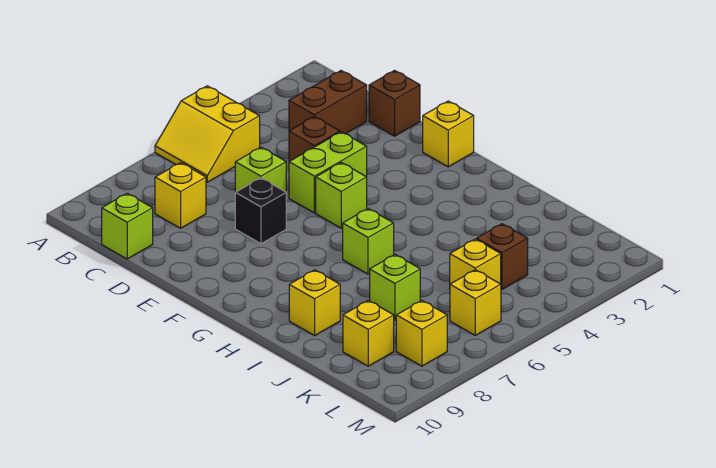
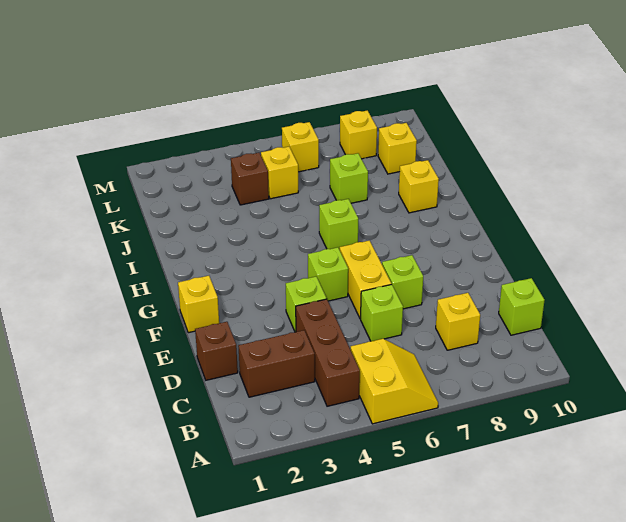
brown 1x1 brick [289,116,340,161] -> brown 1x3 brick [296,299,360,406]
lime 1x2 brick [289,132,367,213] -> lime 1x1 brick [286,277,327,332]
none -> yellow 1x2 brick [340,240,391,319]
black 1x1 brick [235,178,286,244] -> lime 1x1 brick [382,255,423,309]

